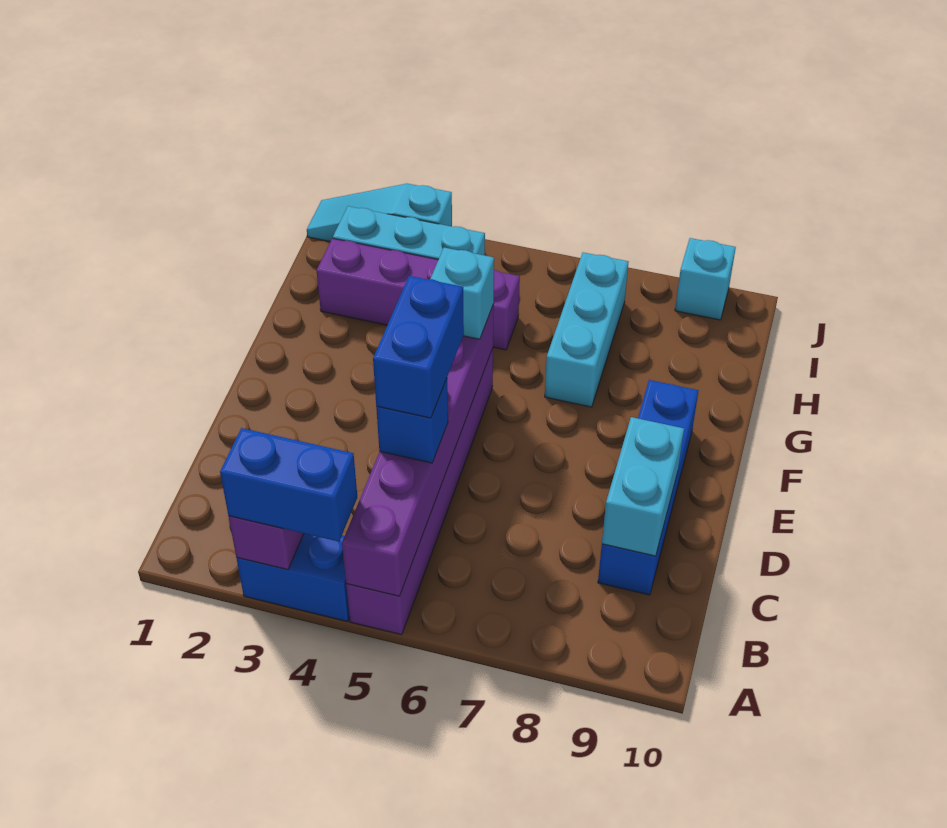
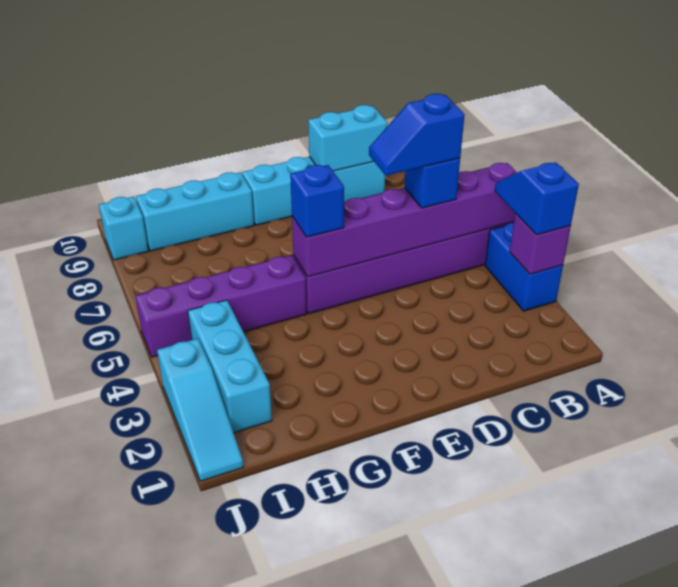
blue 1x2 brick [220,428,357,542] -> blue 1x2 slope [495,162,579,235]
blue 1x2 brick [373,276,464,418] -> blue 1x2 slope [369,94,465,176]
blue 1x4 brick [598,380,699,595] -> cyan 1x4 brick [242,157,385,225]
cyan 1x1 brick [431,248,494,339] -> blue 1x1 brick [290,165,344,237]
cyan 1x3 brick [545,252,629,407] -> cyan 1x3 brick moved to [136,172,254,251]
purple 1x4 brick [316,238,520,350] -> purple 1x4 brick turned to [135,255,307,357]

